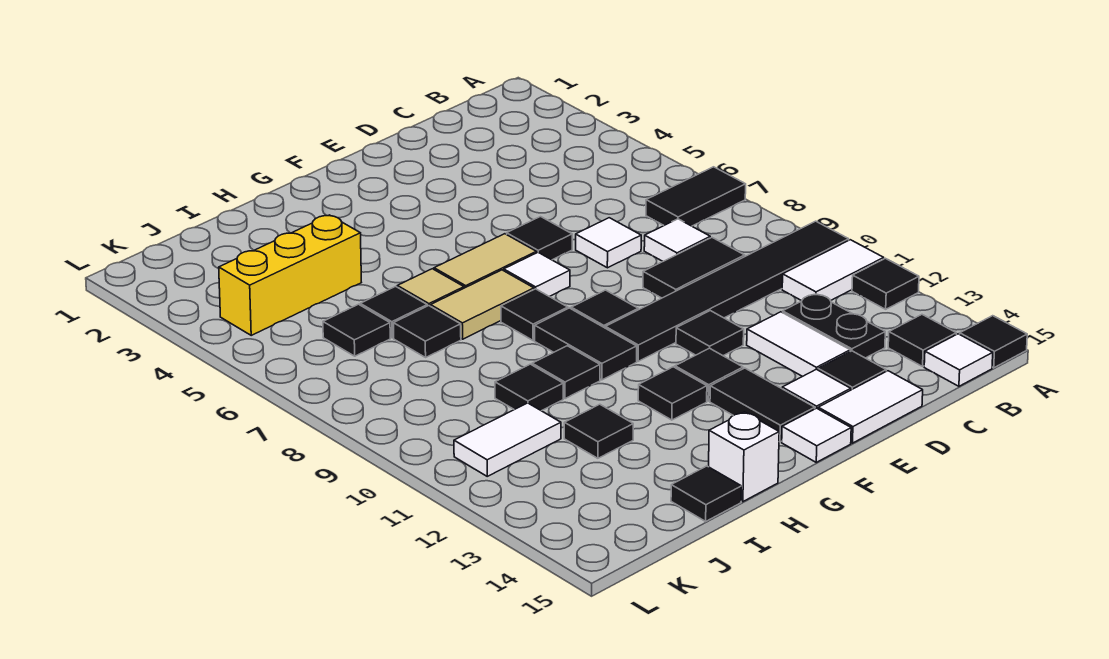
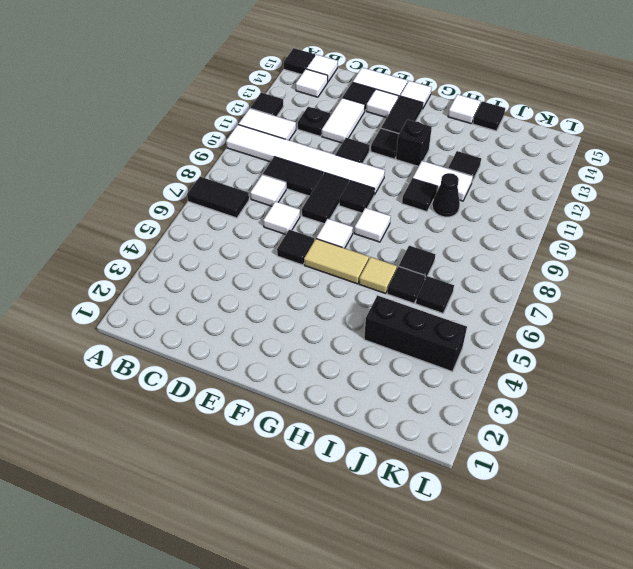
black 1x6 tile [605,221,849,361] -> white 1x6 tile [226,125,385,195]
black 1x1 tile [888,315,956,366] -> white 1x1 tile [296,69,328,97]
black 1x2 plate [783,294,885,358] -> black 1x1 plate [298,107,331,136]
tan 1x2 tile [431,270,534,339] -> none
black 1x1 tile [501,289,568,340] -> white 1x1 tile [354,208,391,242]
black 1x2 tile [535,308,637,380] -> black 1x2 tile moved to [302,173,349,224]
black 1x1 tile [638,367,707,420] -> black 1x1 brick [396,120,432,166]
white 1x1 brick [709,412,779,502] -> white 1x1 tile [448,94,480,124]
yellow 1x3 brick [219,215,361,335] -> black 1x3 brick [364,295,467,372]
black 1x1 tile [495,364,563,411] -> black 1x1 cone [432,173,460,217]
white 1x2 tile [454,403,561,476] -> white 1x2 tile moved to [413,161,473,201]

